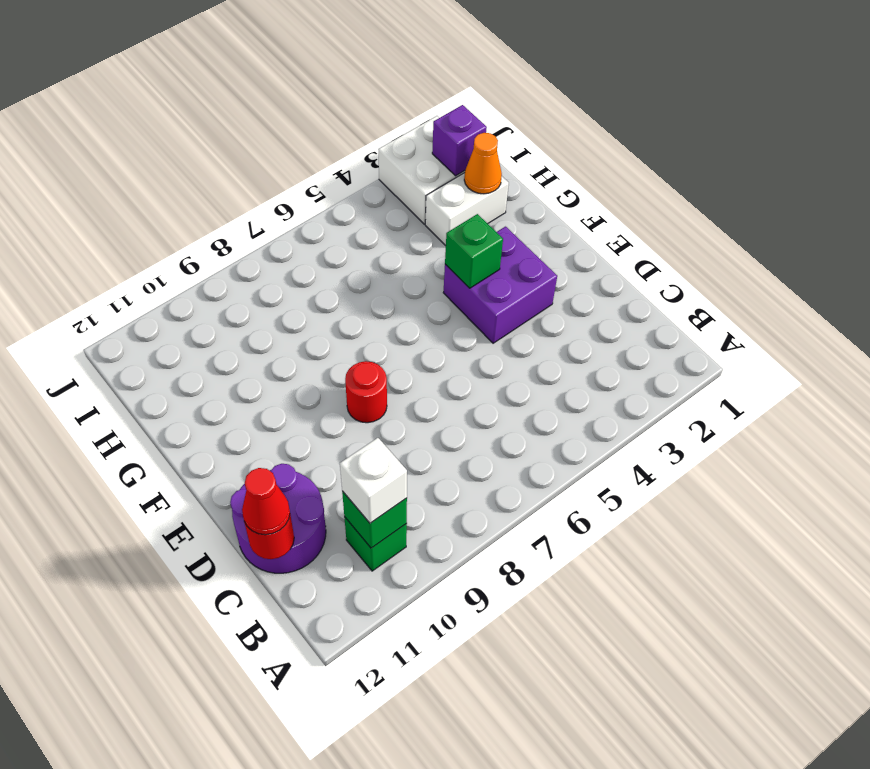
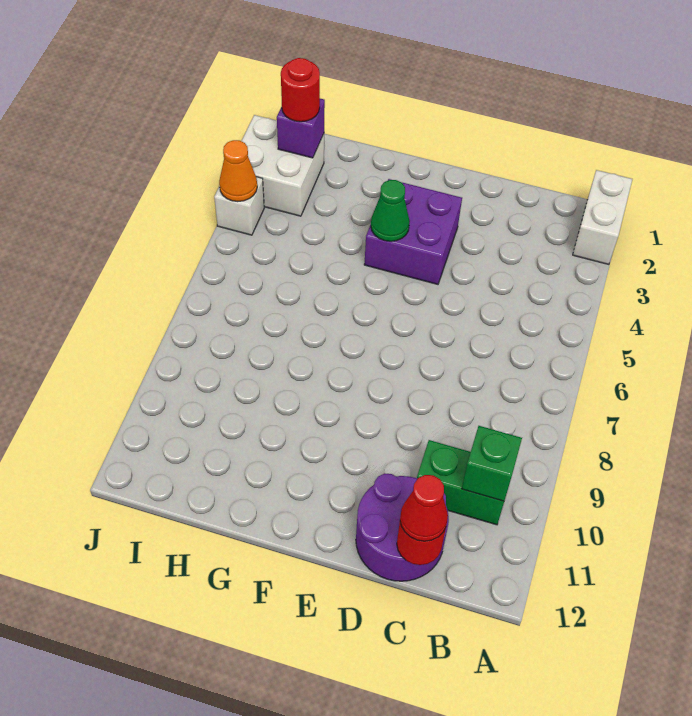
green 1x1 brick [344,517,407,571] -> green 1x2 brick [417,440,504,525]
white 1x1 brick [340,438,407,523] -> white 1x1 brick moved to [214,177,264,235]
red 1x1 round brick [345,361,387,423] -> red 1x1 round brick moved to [281,58,320,122]
green 1x1 brick [445,214,503,288] -> green 1x1 cone [371,180,410,241]
white 1x2 brick [425,173,509,246] -> white 1x2 brick moved to [573,170,632,264]
orange 1x1 cone [464,133,502,194] -> orange 1x1 cone moved to [219,140,257,201]

